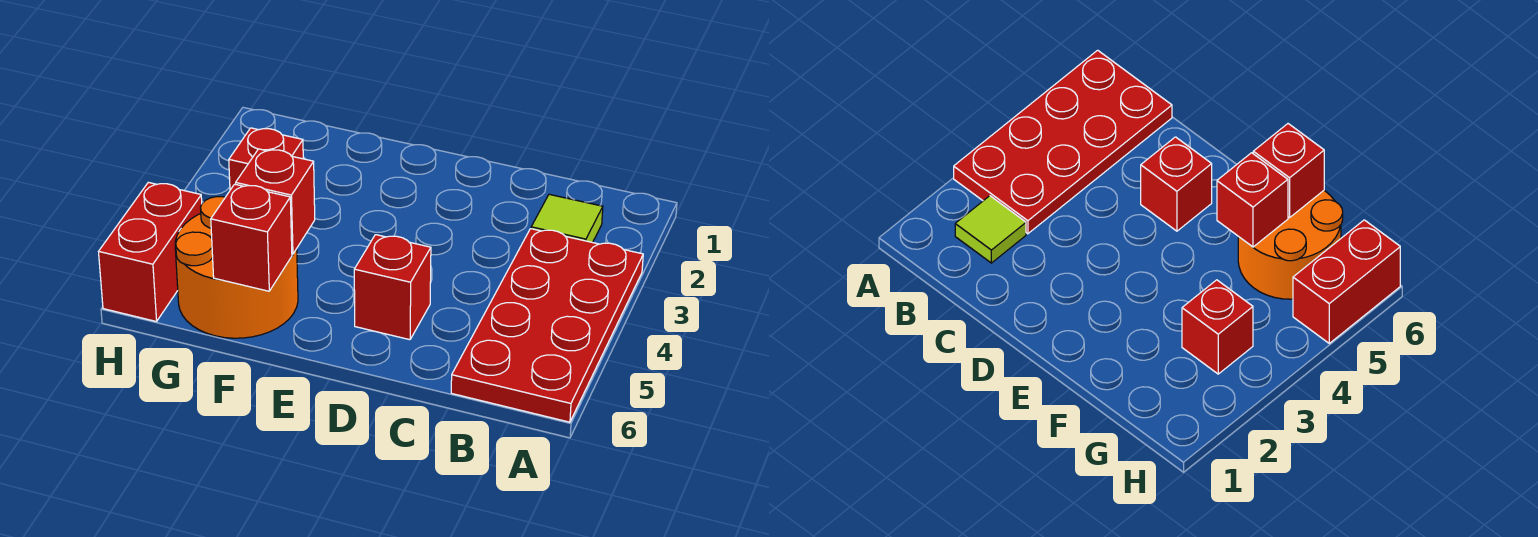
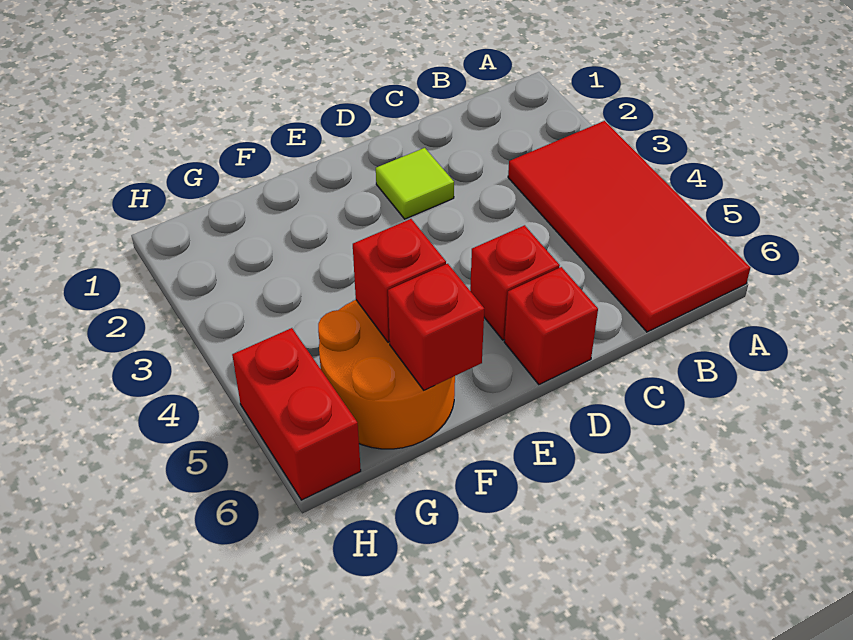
red 2x4 plate [451,229,643,422] -> red 2x4 tile [508,121,750,332]
lime 1x1 tile [531,194,603,242] -> lime 1x1 tile moved to [376,148,454,219]
red 1x1 brick [229,128,303,190] -> red 1x1 brick moved to [504,267,598,384]

